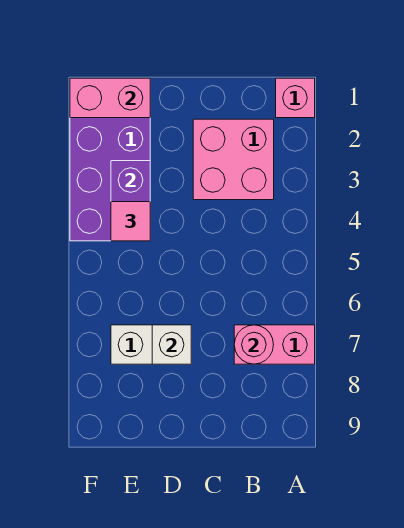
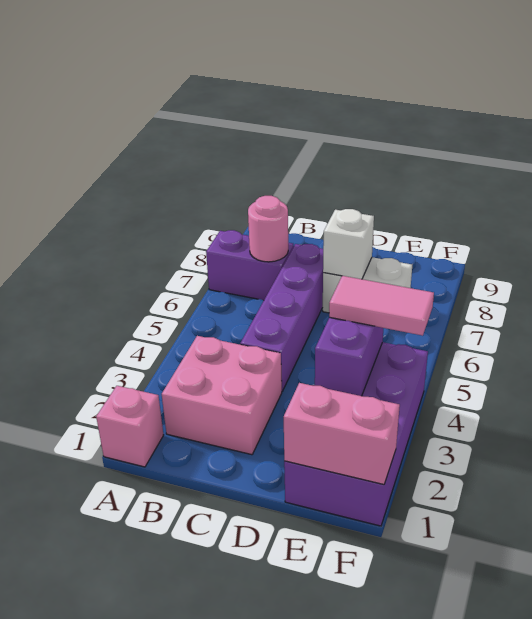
pink 1x2 brick [234,325,315,364] -> purple 1x2 brick [206,230,293,300]
none -> purple 1x4 brick [240,244,323,391]
pink 1x1 tile [111,202,150,241] -> pink 1x2 tile [329,276,434,336]

